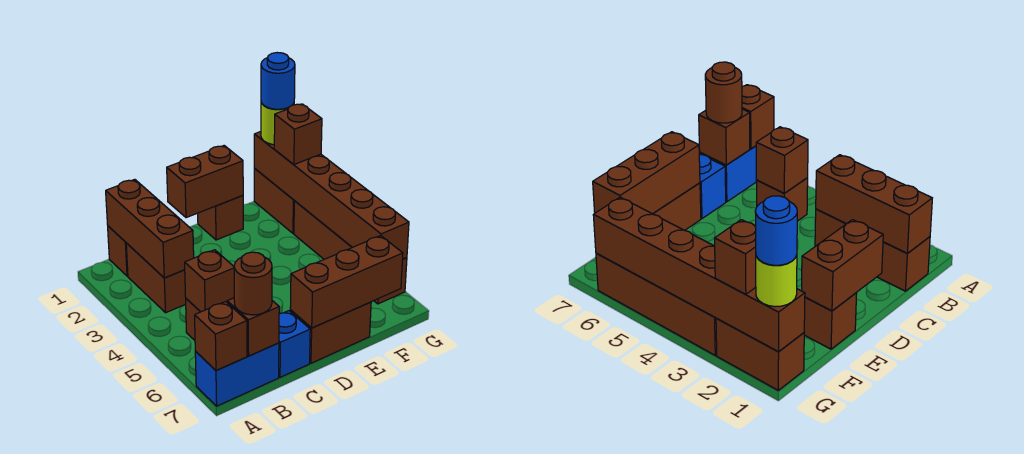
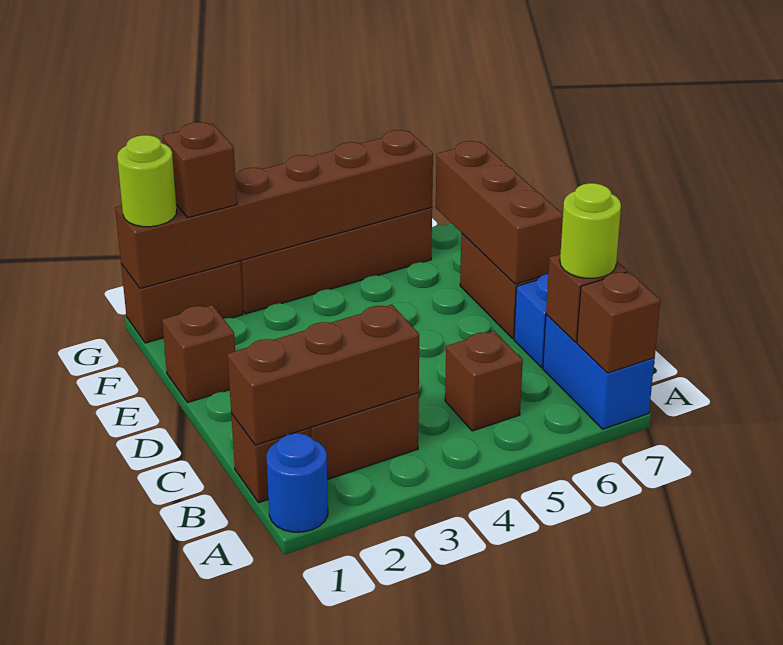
brown 1x1 brick [185,250,234,312] -> none
brown 1x1 round brick [234,252,272,315] -> lime 1x1 round brick [560,183,621,278]
brown 1x2 brick [167,146,243,218] -> none
blue 1x1 round brick [261,53,295,109] -> blue 1x1 round brick moved to [267,433,328,532]

